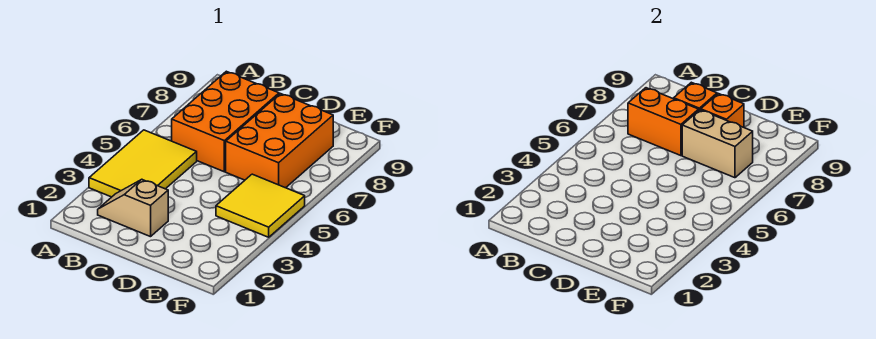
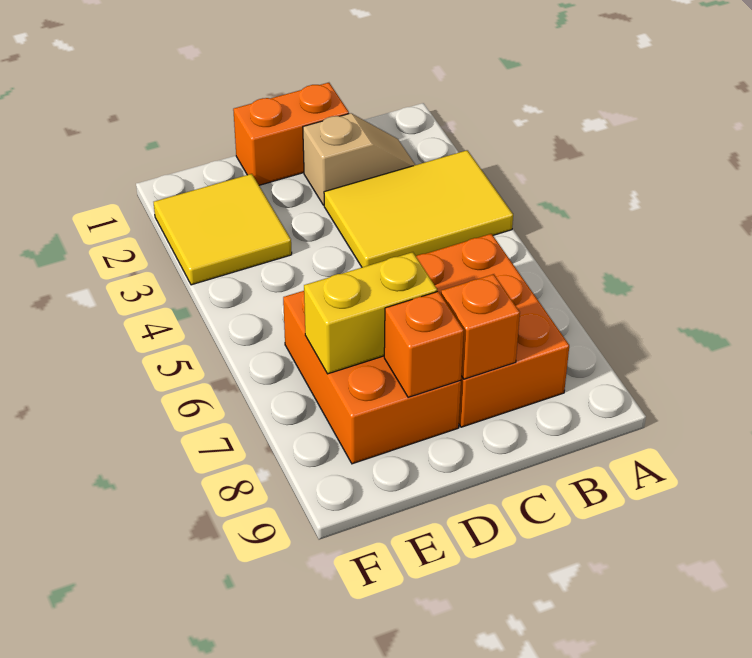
yellow 2x3 tile [89,130,197,197] -> yellow 2x3 tile turned to [324,150,513,267]
orange 1x2 brick [628,88,699,156] -> orange 1x2 brick moved to [233,83,349,185]
tan 1x2 brick [682,110,753,178] -> yellow 1x2 brick [304,252,437,374]
yellow 2x2 tile [216,174,305,237] -> yellow 2x2 tile moved to [154,174,292,285]

